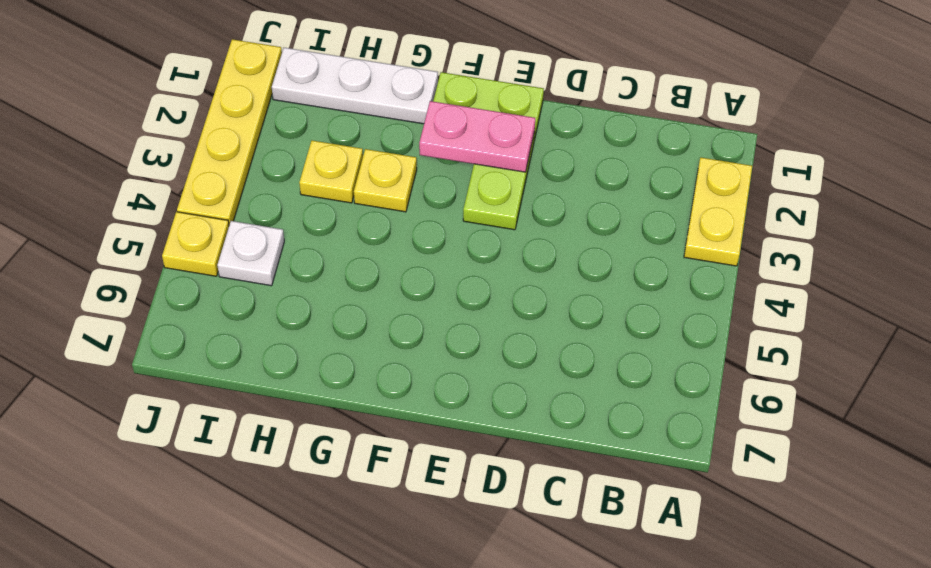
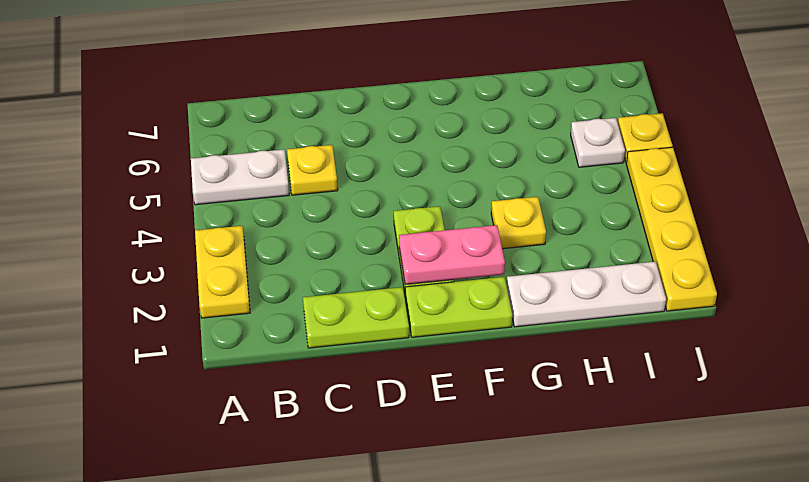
none -> white 1x2 plate [191,150,289,205]
none -> lime 1x2 plate [303,287,409,348]
yellow 1x1 plate [299,140,363,203] -> yellow 1x1 plate moved to [287,145,338,195]

